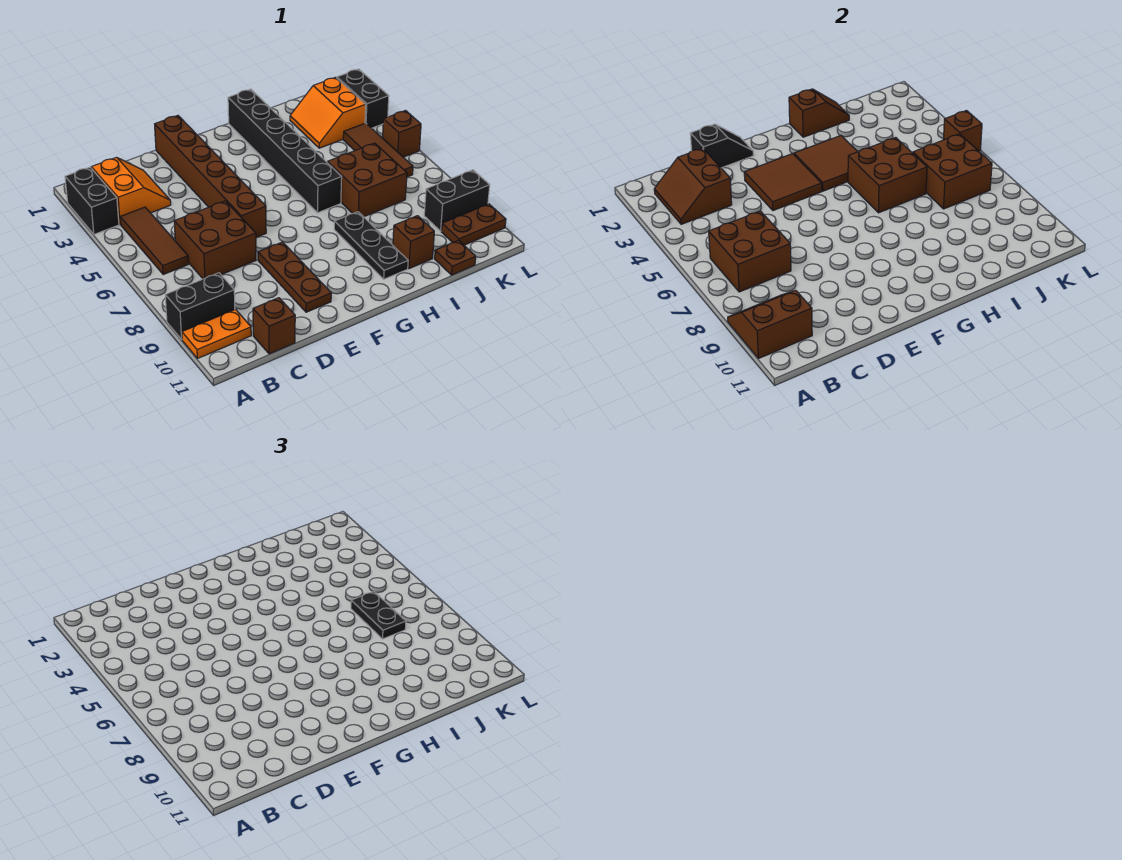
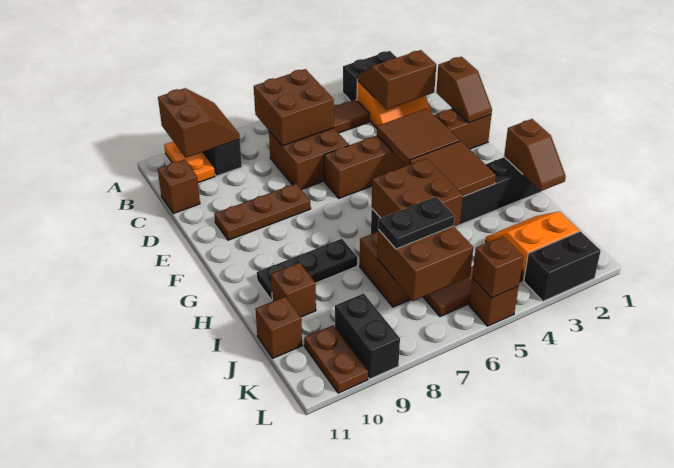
black 1x2 slope [690,124,754,168] -> brown 1x2 slope [436,57,492,123]
brown 1x1 plate [435,240,476,275] -> brown 1x1 brick [255,297,302,358]

